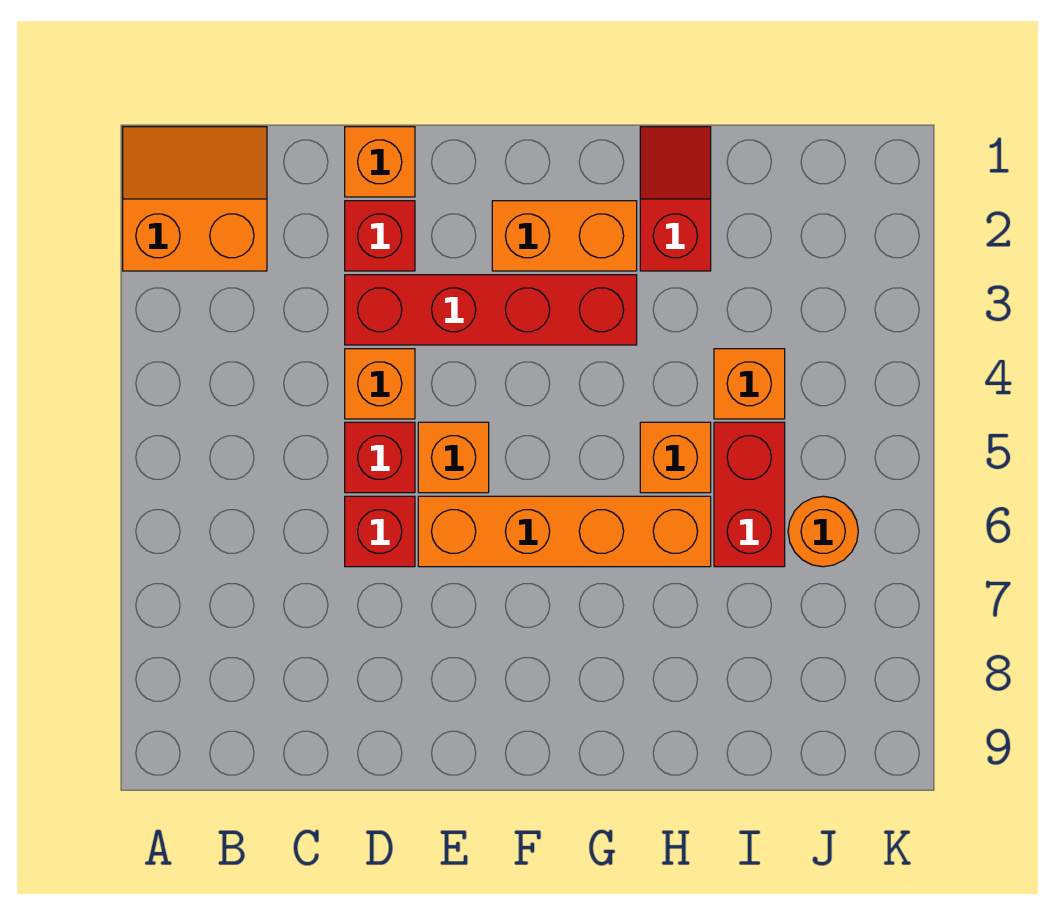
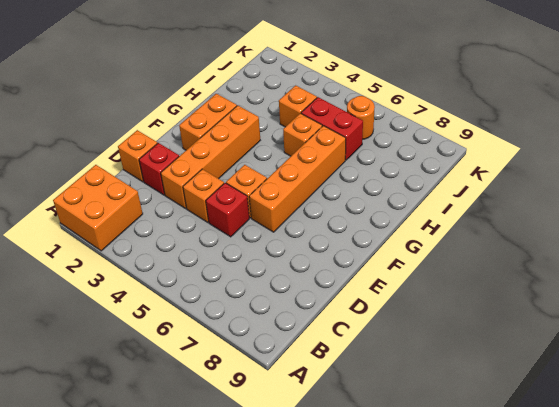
orange 2x2 slope [123,127,267,271] -> orange 2x2 brick [53,165,143,251]
red 1x4 brick [345,275,637,345] -> orange 1x4 brick [161,106,260,208]
red 1x1 brick [345,496,415,567] -> none
red 1x2 slope [640,127,711,271] -> none

